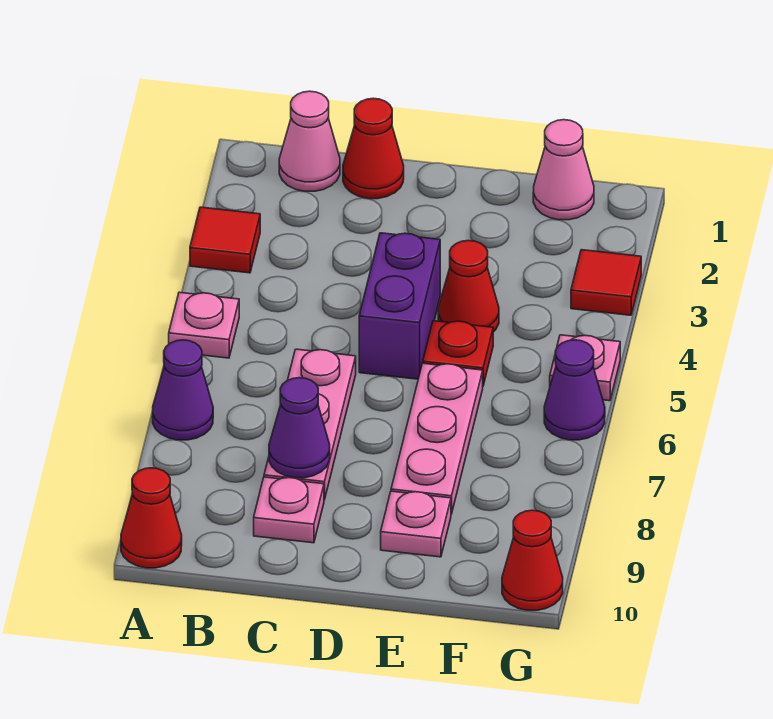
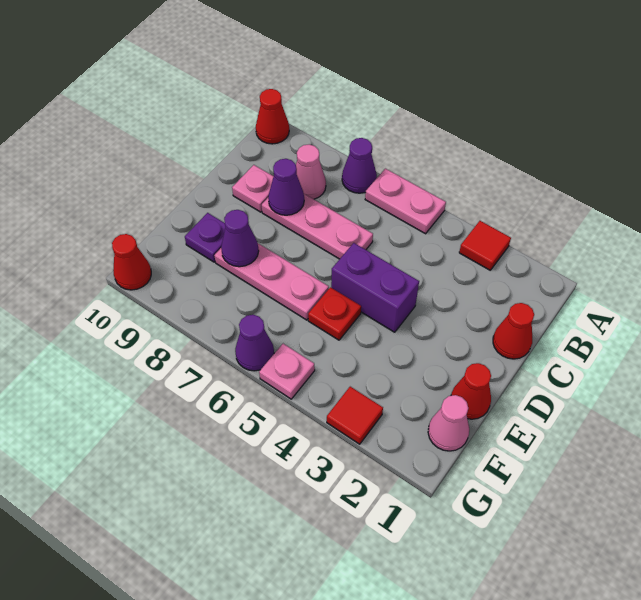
pink 1x1 plate [169,292,239,358] -> pink 1x2 plate [365,169,446,234]
pink 1x1 cone [279,91,340,191] -> pink 1x1 cone moved to [296,144,326,199]
red 1x1 cone [438,240,499,332] -> red 1x1 cone moved to [451,363,491,419]
none -> purple 1x1 cone [221,210,259,267]
pink 1x1 plate [381,491,451,557] -> purple 1x1 plate [185,213,225,262]

